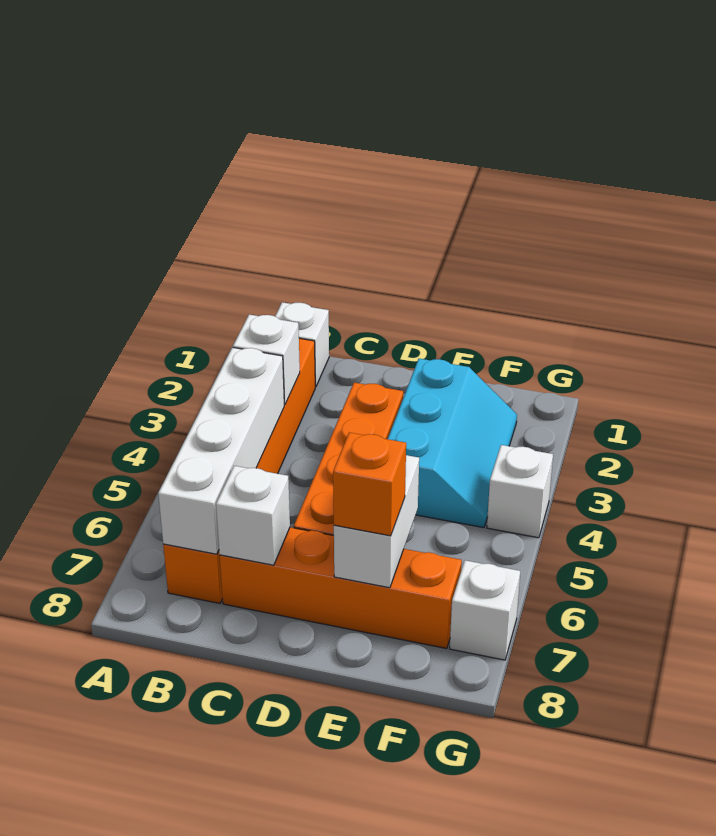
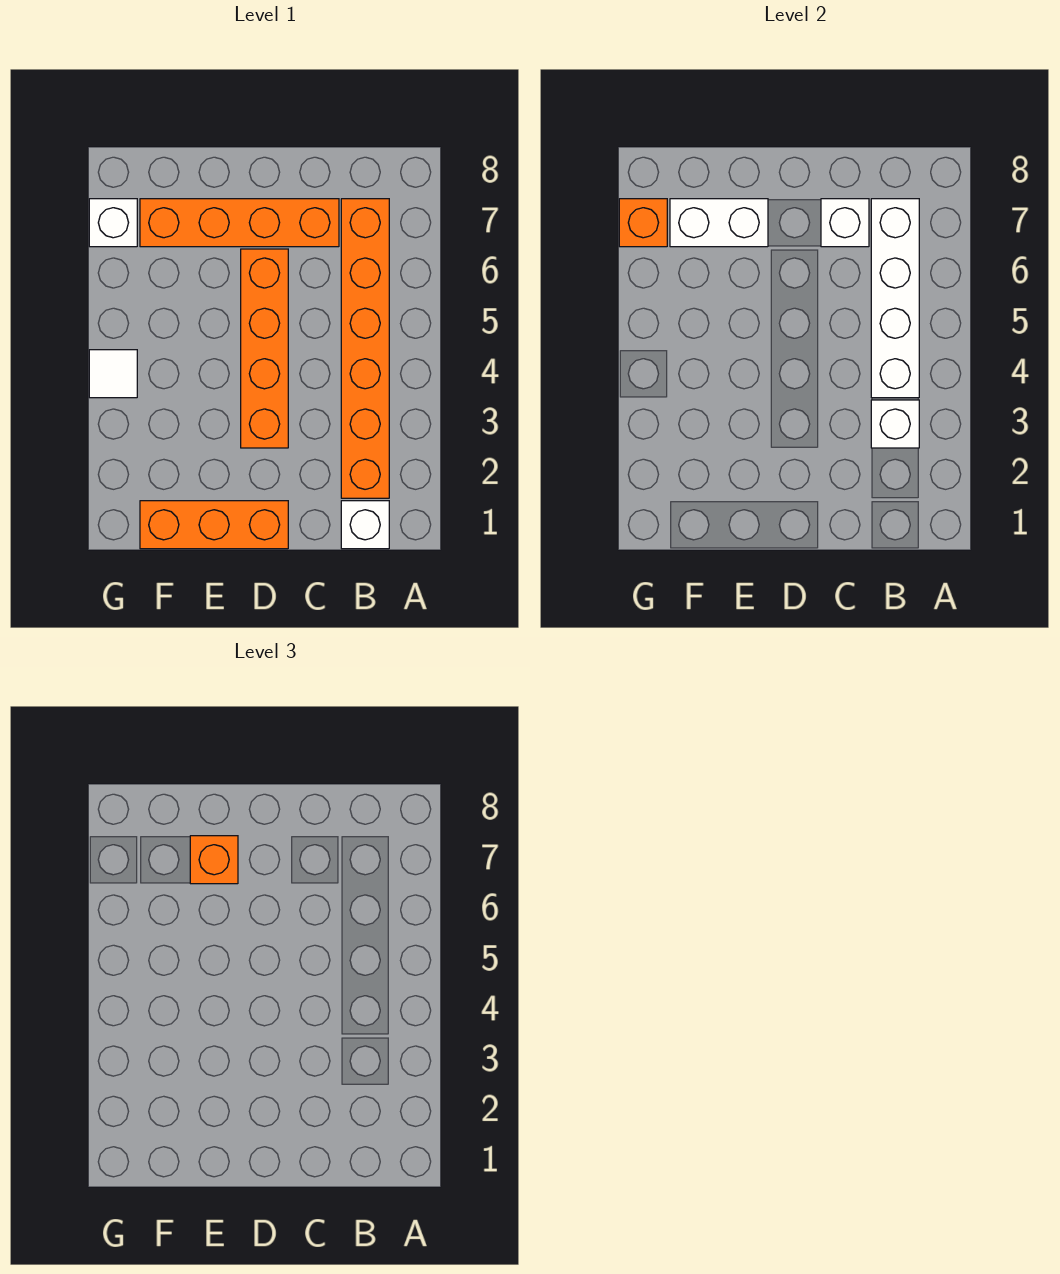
none -> orange 1x3 brick [140,501,288,549]
cyan 2x3 slope [388,359,517,528] -> none
white 1x2 brick [334,455,419,588] -> white 1x2 brick turned to [670,199,768,247]
white 1x1 brick [487,445,553,538] -> white 1x1 tile [89,350,137,398]
none -> orange 1x1 brick [619,199,667,247]

